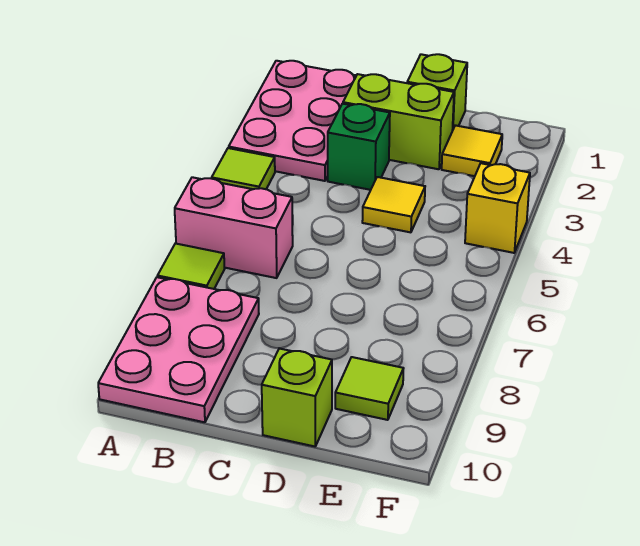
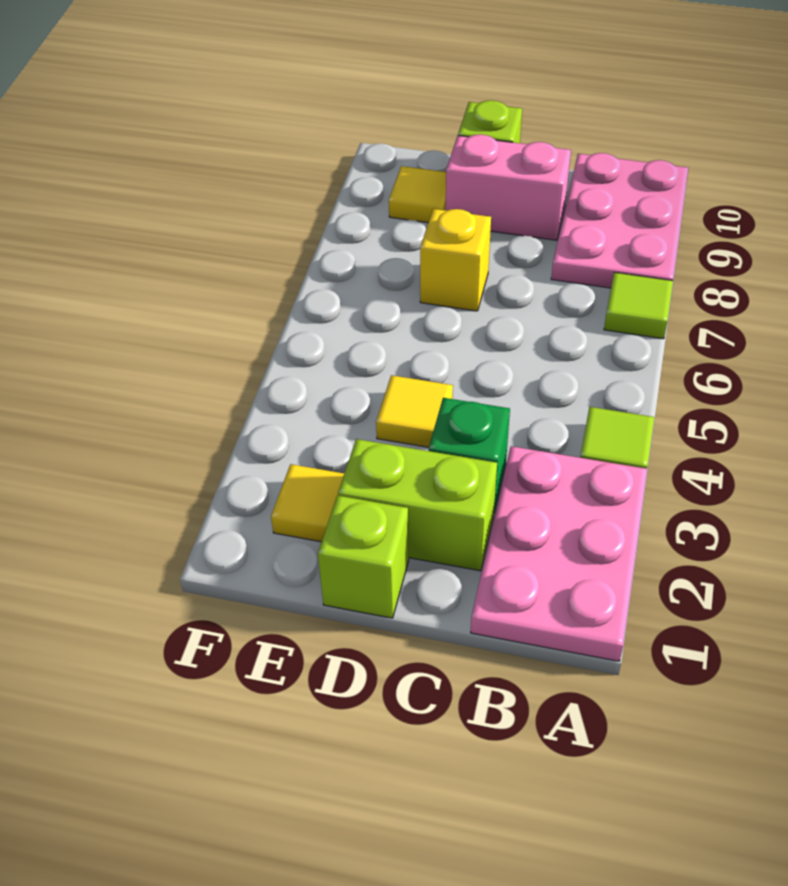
pink 1x2 brick [175,177,293,278] -> pink 1x2 brick moved to [446,134,571,240]
lime 1x1 tile [335,357,404,420] -> yellow 1x1 tile [389,166,446,223]
yellow 1x1 brick [465,163,530,253] -> yellow 1x1 brick moved to [420,209,491,311]

